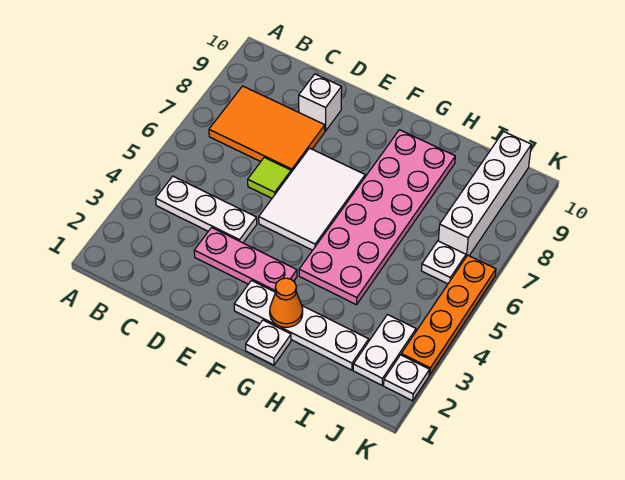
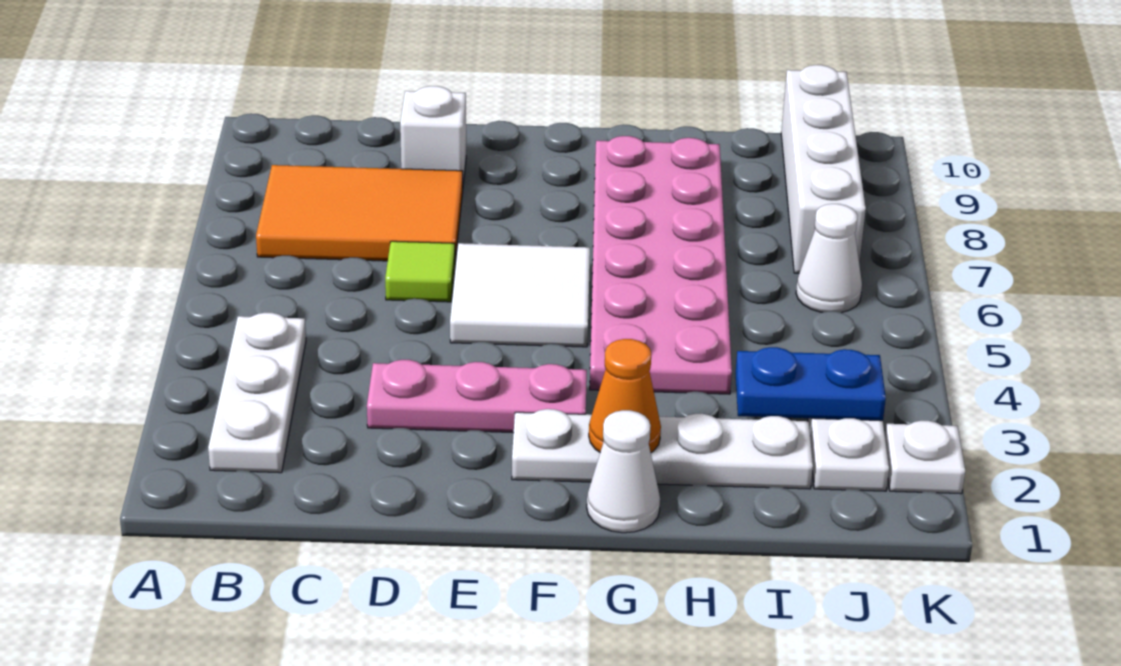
white 1x3 plate [156,176,257,243] -> white 1x3 plate turned to [208,313,306,473]
white 2x3 tile [259,148,365,250] -> white 2x2 tile [450,243,590,347]
white 1x1 plate [246,320,291,365] -> white 1x1 cone [587,410,660,533]
none -> blue 1x2 plate [736,347,886,421]
white 1x1 plate [422,241,466,284] -> white 1x1 cone [796,204,862,313]
orange 1x4 plate [401,255,496,375] -> none

